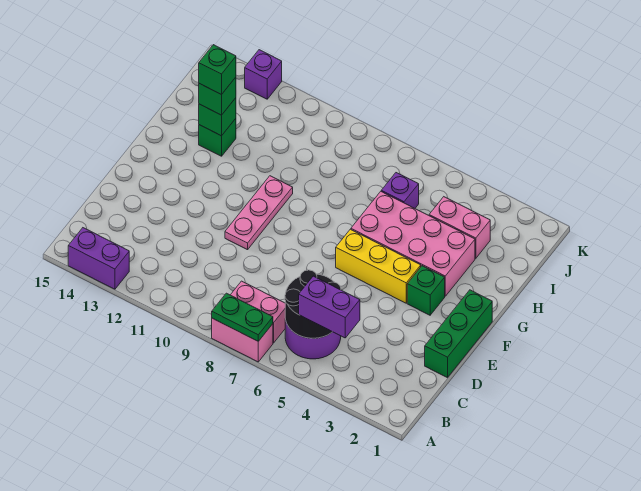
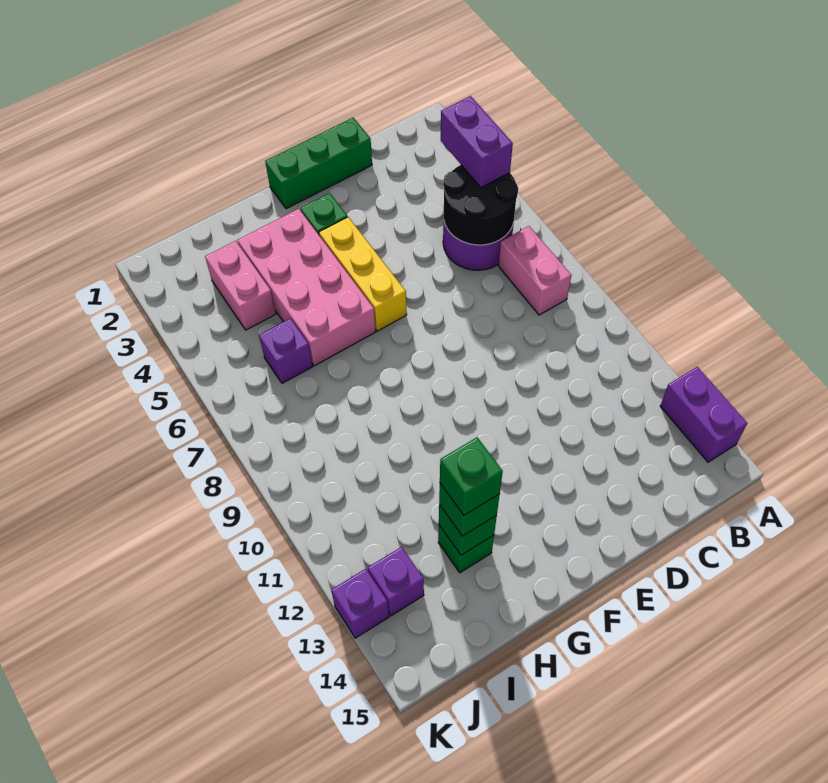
pink 1x2 brick [212,318,273,362] -> none
green 1x2 plate [212,293,273,341] -> none
pink 1x3 plate [225,176,293,250] -> none
none -> purple 1x1 brick [368,547,424,616]

